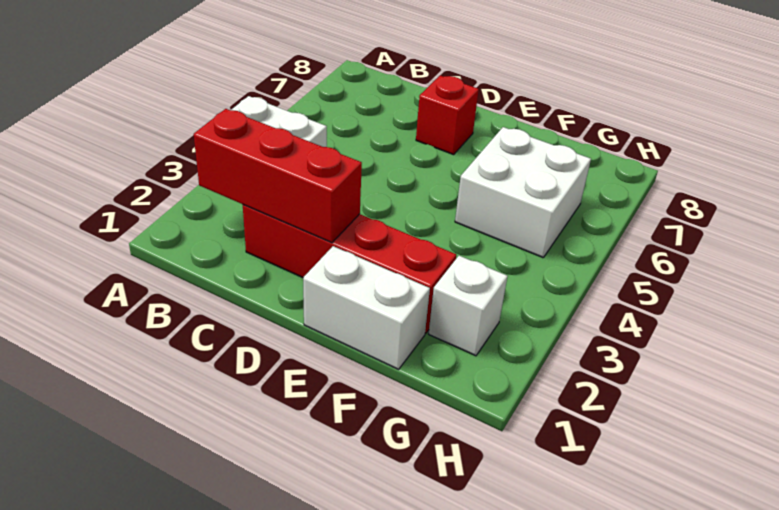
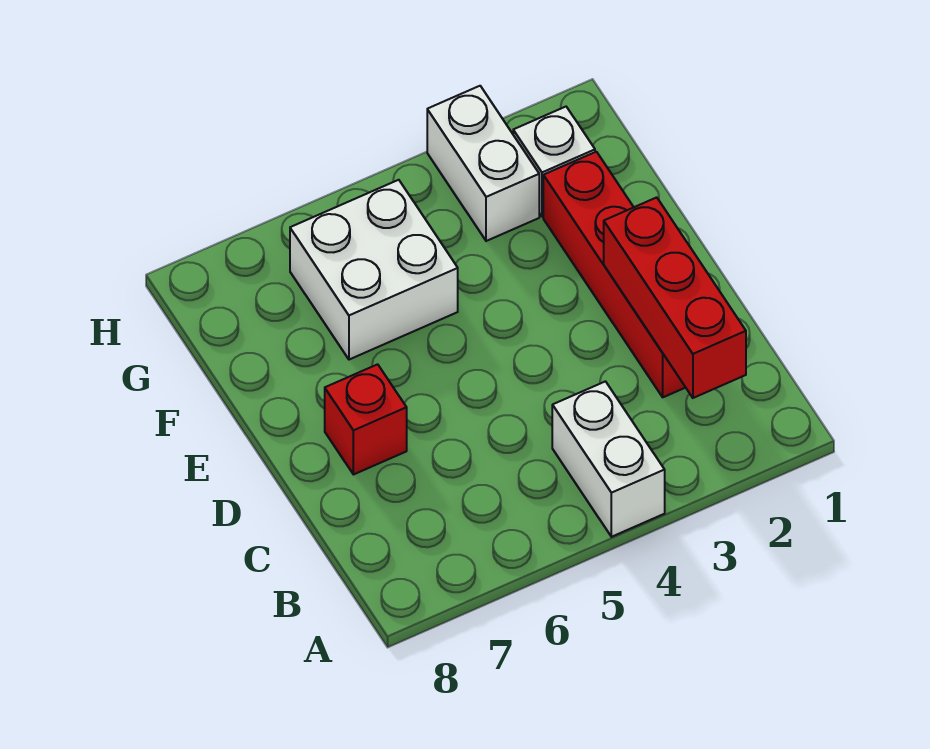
white 1x2 brick [303,246,430,369] -> white 1x2 brick moved to [427,86,539,241]

